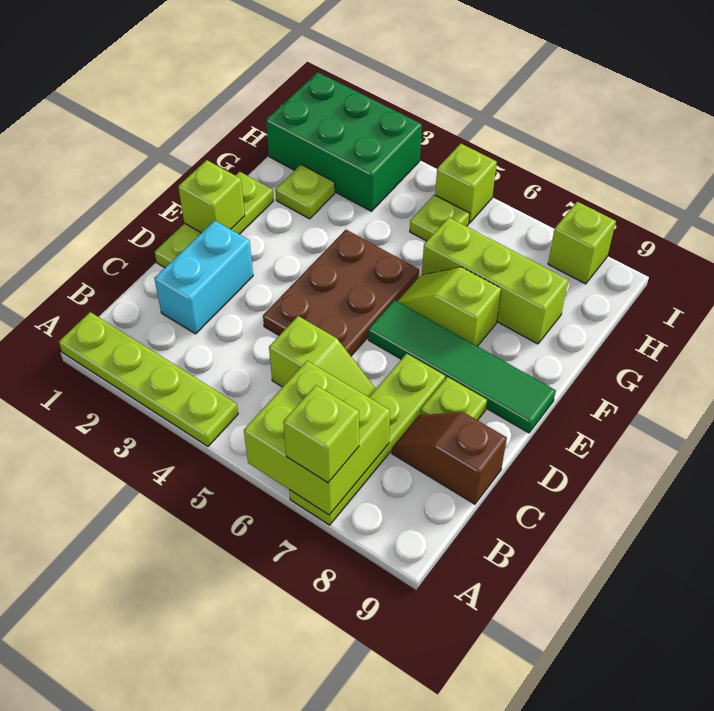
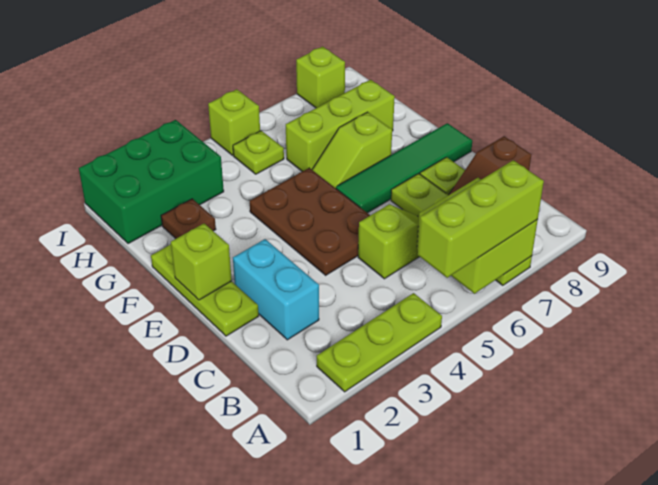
lime 1x4 plate [59,312,238,446] -> lime 1x3 plate [317,293,442,392]
lime 1x1 brick [283,385,359,483] -> lime 1x3 brick [418,160,544,278]
lime 1x1 plate [276,165,335,219] -> brown 1x1 plate [161,199,216,239]

